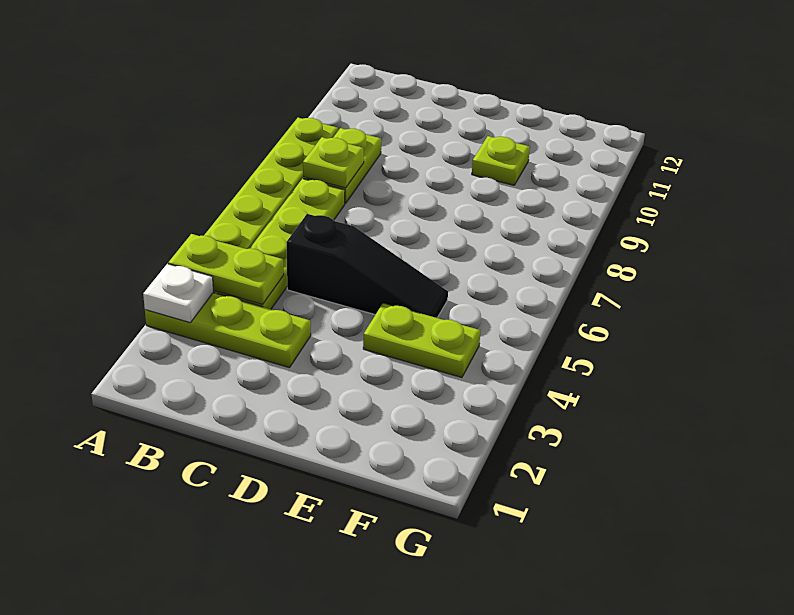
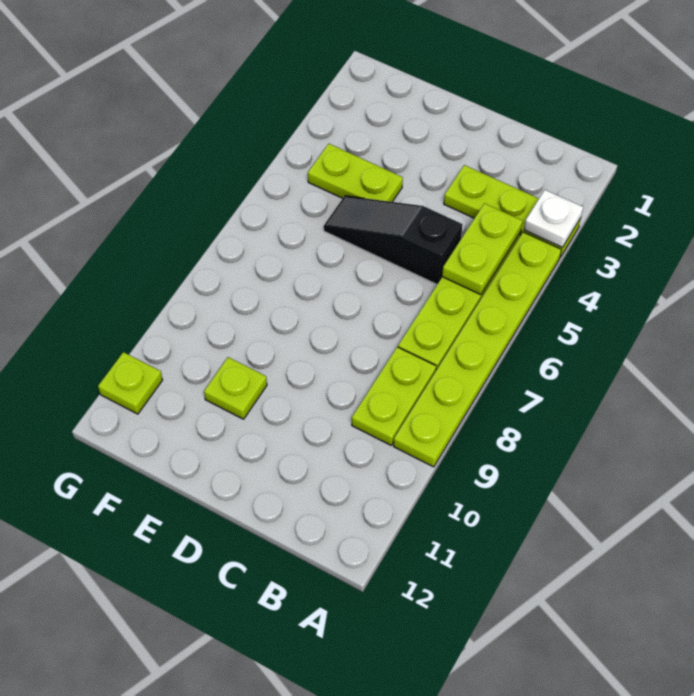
lime 1x2 plate [168,234,284,304] -> lime 1x2 plate turned to [442,203,523,295]
lime 1x1 plate [303,137,364,188] -> lime 1x1 plate moved to [98,352,162,414]

